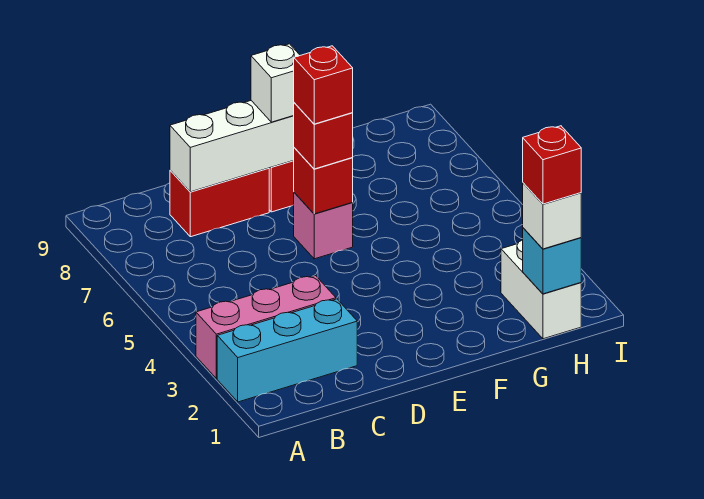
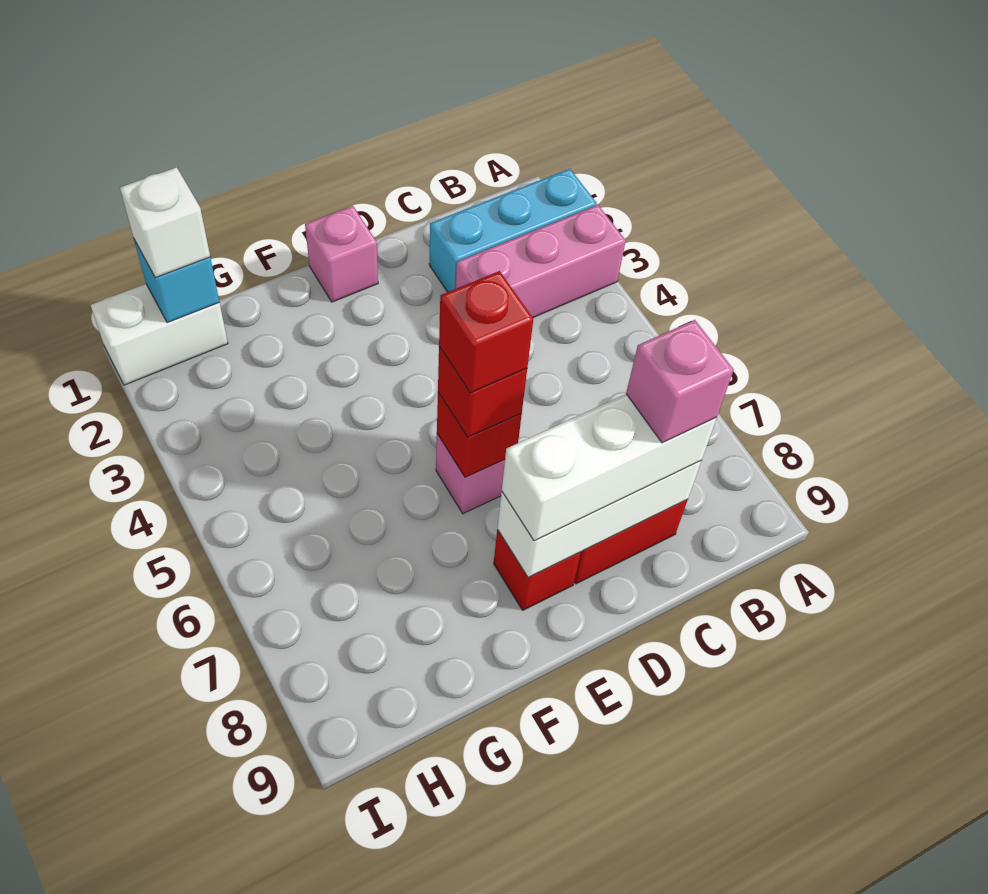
none -> pink 1x1 brick [626,320,734,443]
none -> pink 1x1 brick [305,206,378,302]
white 1x1 brick [251,44,300,122] -> white 1x3 brick [502,394,717,541]
white 1x2 brick [501,240,581,339] -> white 1x2 brick turned to [91,284,228,385]
red 1x1 brick [523,126,581,204] -> none

